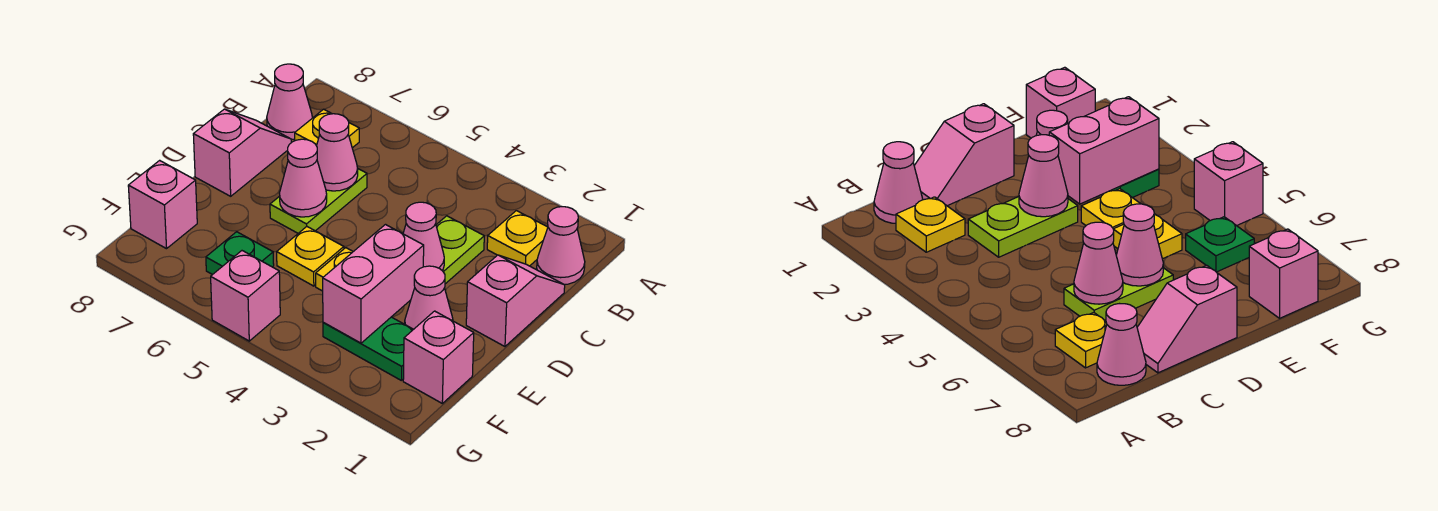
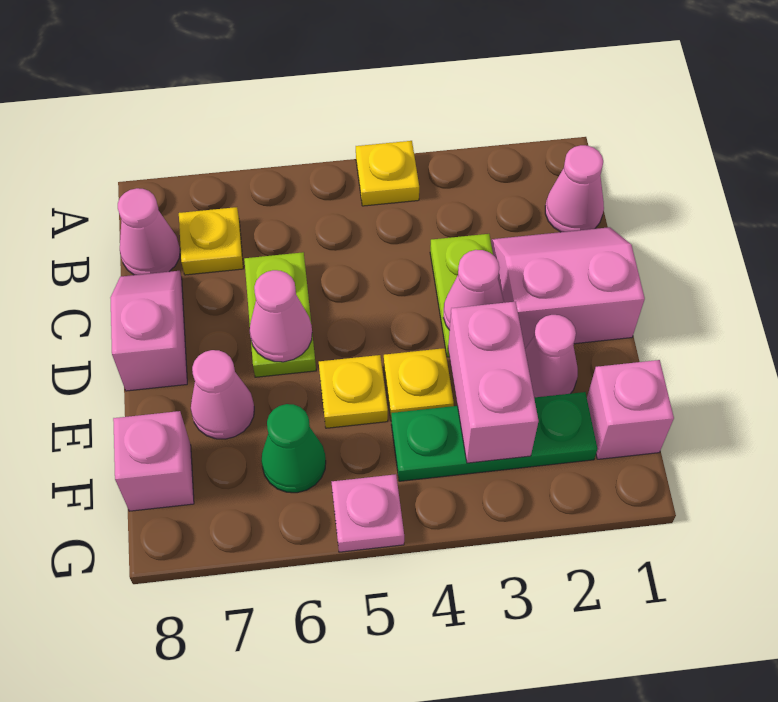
yellow 1x1 plate [487,211,548,266] -> yellow 1x1 plate moved to [356,141,419,206]
pink 1x2 slope [466,255,565,346] -> pink 2x2 slope [491,227,645,349]
pink 1x1 cone [317,114,358,191] -> pink 1x1 cone moved to [191,350,254,439]
green 1x2 plate [323,317,413,381] -> green 1x3 plate [391,392,597,481]
green 1x1 plate [206,232,274,275] -> green 1x1 cone [261,404,326,493]
pink 1x1 brick [211,251,280,341] -> pink 1x1 plate [332,474,404,552]

